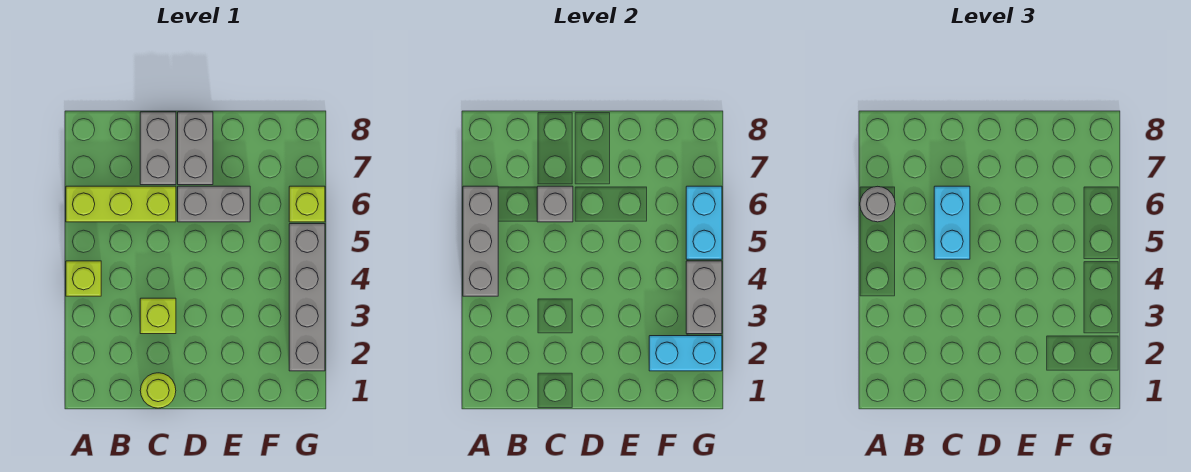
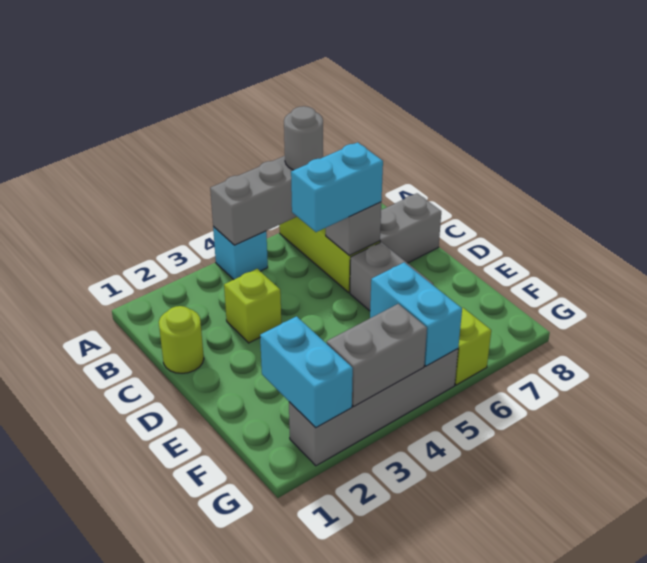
lime 1x1 brick [66,261,101,296] -> cyan 1x1 brick [213,227,268,279]
grey 1x2 brick [178,112,213,185] -> none
cyan 1x2 brick [686,186,722,259] -> cyan 1x2 brick turned to [370,262,462,366]

